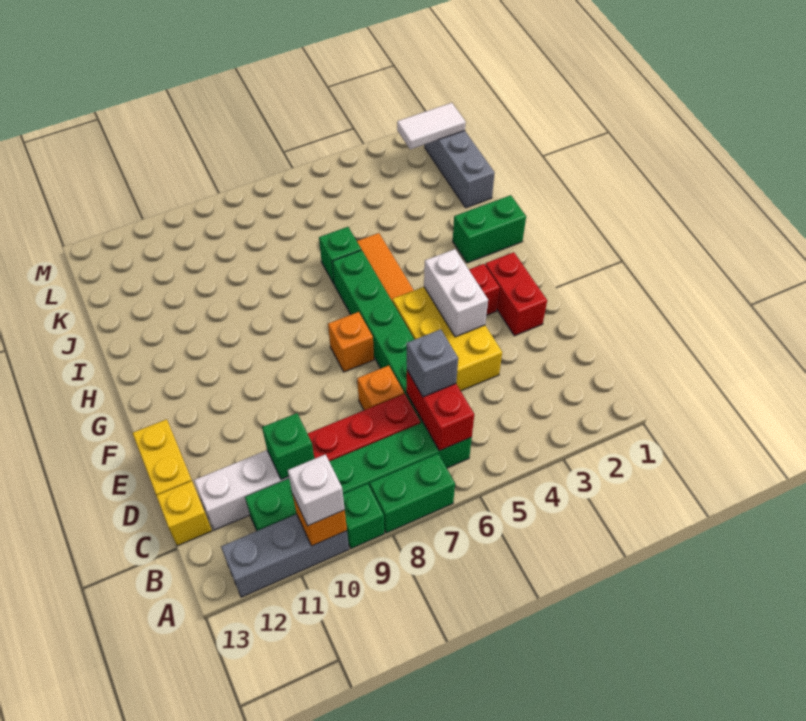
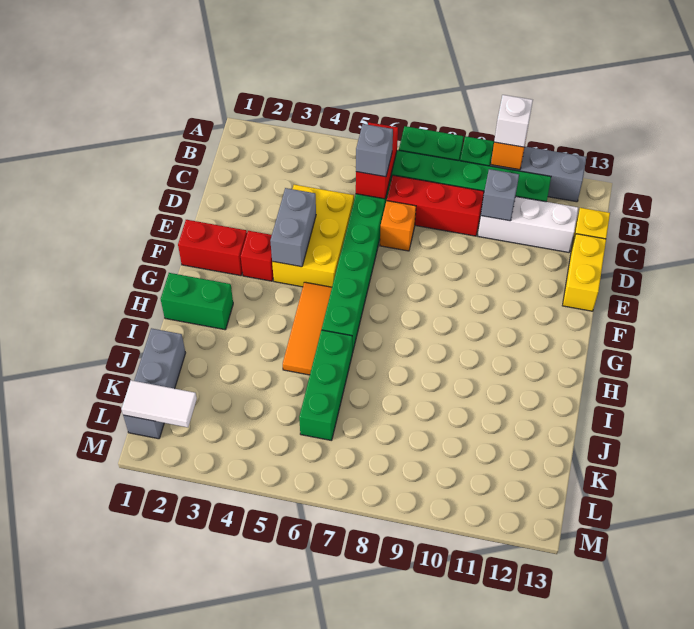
green 1x1 brick [262,413,314,480] -> grey 1x1 brick [481,169,519,221]
red 1x2 brick [485,252,547,336] -> red 1x2 brick turned to [178,220,247,276]
white 1x2 brick [424,249,488,337] -> grey 1x2 brick [270,188,316,267]
orange 1x1 brick [328,312,374,372] -> none
green 1x1 brick [319,227,361,284] -> green 1x3 brick [299,330,352,441]

